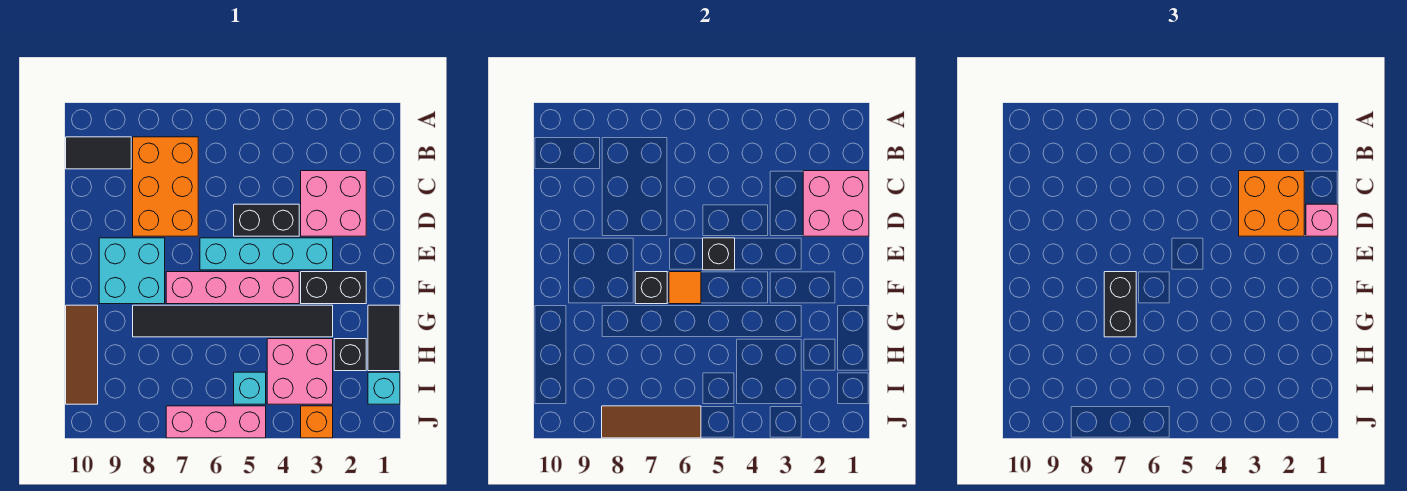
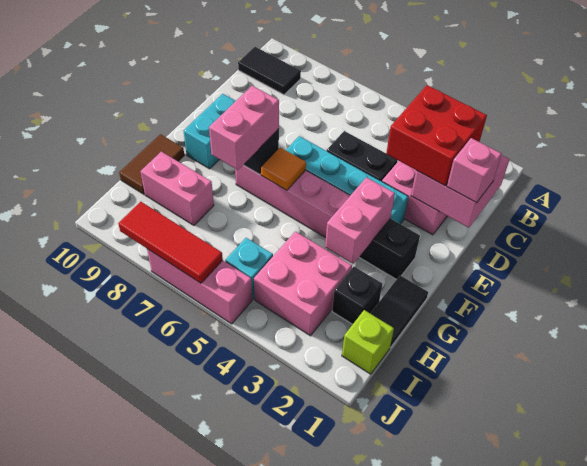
orange 2x3 brick [133,137,198,236] -> none
orange 2x2 brick [1239,171,1304,236] -> red 2x2 brick [386,85,487,186]
black 1x1 brick [703,238,735,270] -> none
cyan 2x2 brick [99,238,165,304] -> cyan 1x2 brick [184,94,235,169]
none -> pink 1x2 brick [325,177,395,264]
black 1x2 brick [1104,272,1136,337] -> pink 1x2 brick [209,86,279,170]
black 1x6 tile [133,305,333,337] -> none
brown 1x3 tile [66,305,98,404] -> brown 1x2 tile [119,134,184,194]
none -> pink 1x2 brick [140,152,214,225]
cyan 1x1 brick [368,372,400,404] -> lime 1x1 brick [342,310,394,374]
orange 1x1 brick [301,406,333,438] -> none
brown 1x3 tile [602,406,701,438] -> red 1x3 tile [118,202,223,283]

